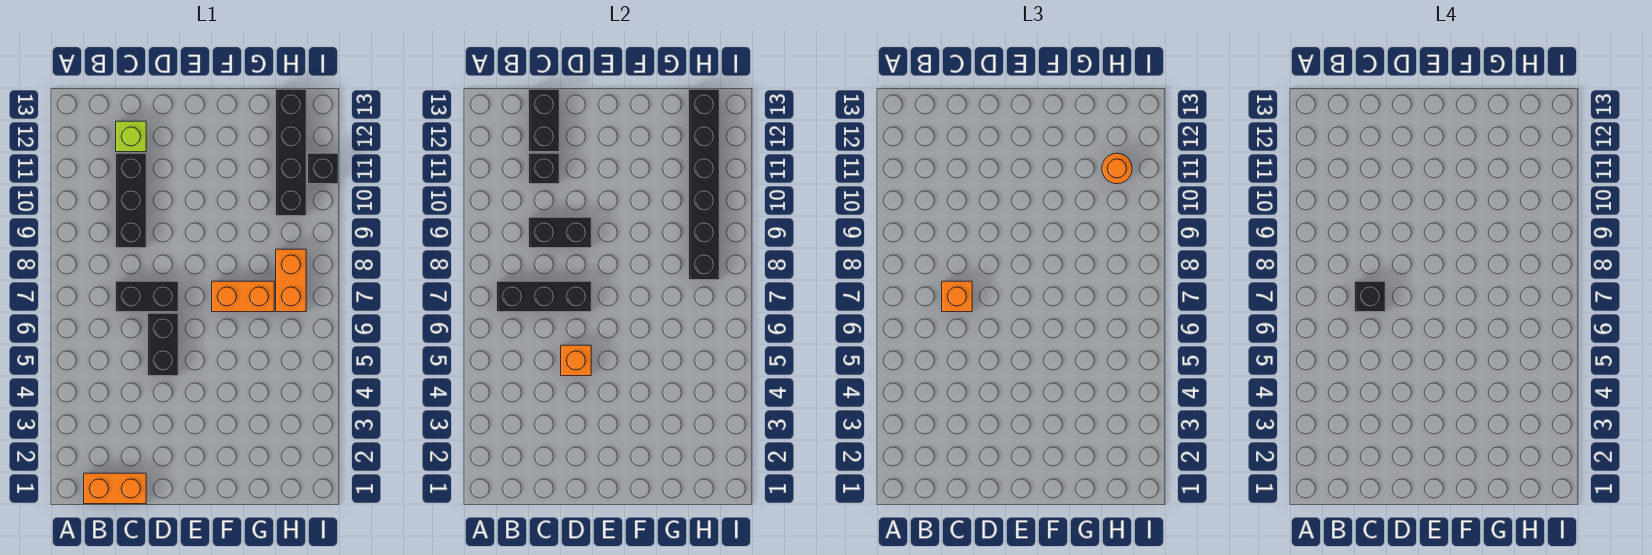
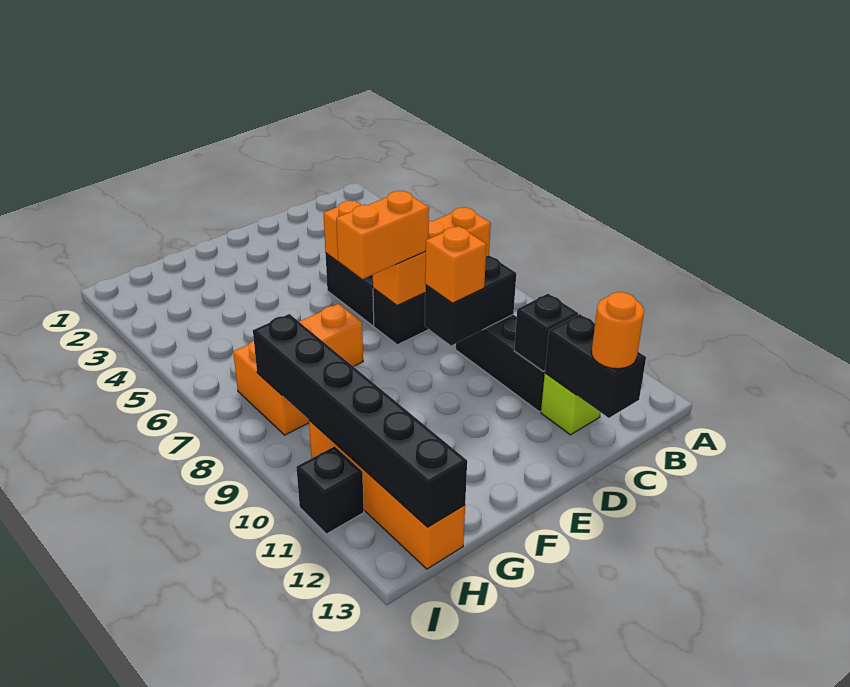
orange 1x2 brick [84,473,146,504] -> orange 1x2 brick moved to [336,191,429,279]
black 1x3 brick [497,281,591,312] -> orange 1x3 brick [373,207,491,305]
orange 1x1 brick [942,281,972,312] -> orange 1x1 brick moved to [425,226,487,303]
black 1x1 brick [1355,281,1385,312] -> none
black 1x4 brick [276,89,306,216] -> orange 1x4 brick [309,420,465,569]
orange 1x1 round brick [1102,153,1132,184] -> orange 1x1 round brick moved to [592,292,644,369]

